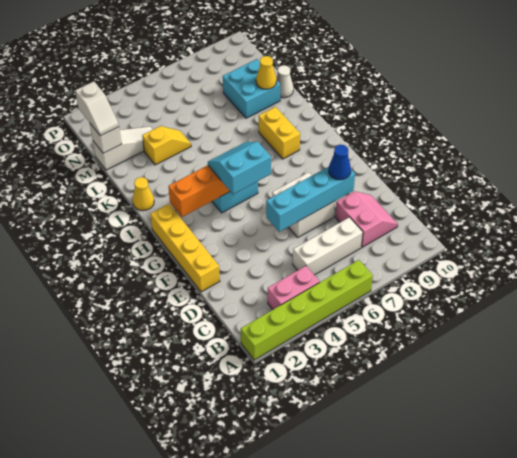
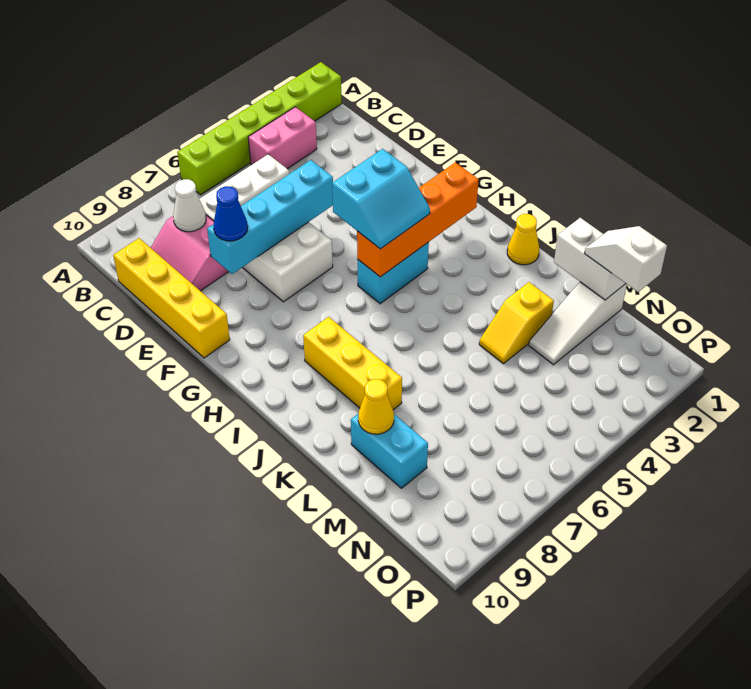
yellow 1x4 brick [150,204,220,292] -> yellow 1x4 brick moved to [113,238,230,358]
yellow 1x2 brick [259,107,300,159] -> yellow 1x3 brick [303,317,402,410]
cyan 2x2 brick [223,59,280,118] -> cyan 1x2 brick [351,414,428,488]
white 1x1 cone [276,65,293,98] -> white 1x1 cone moved to [173,179,206,232]
white 1x1 brick [90,124,121,153] -> white 1x2 brick [554,218,626,300]

